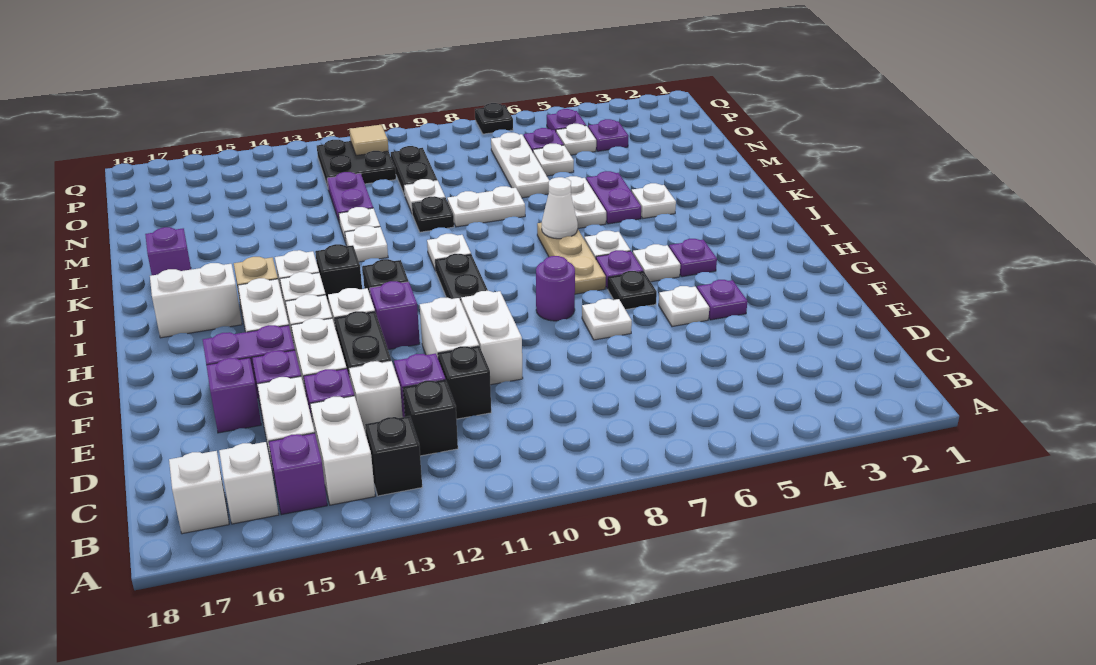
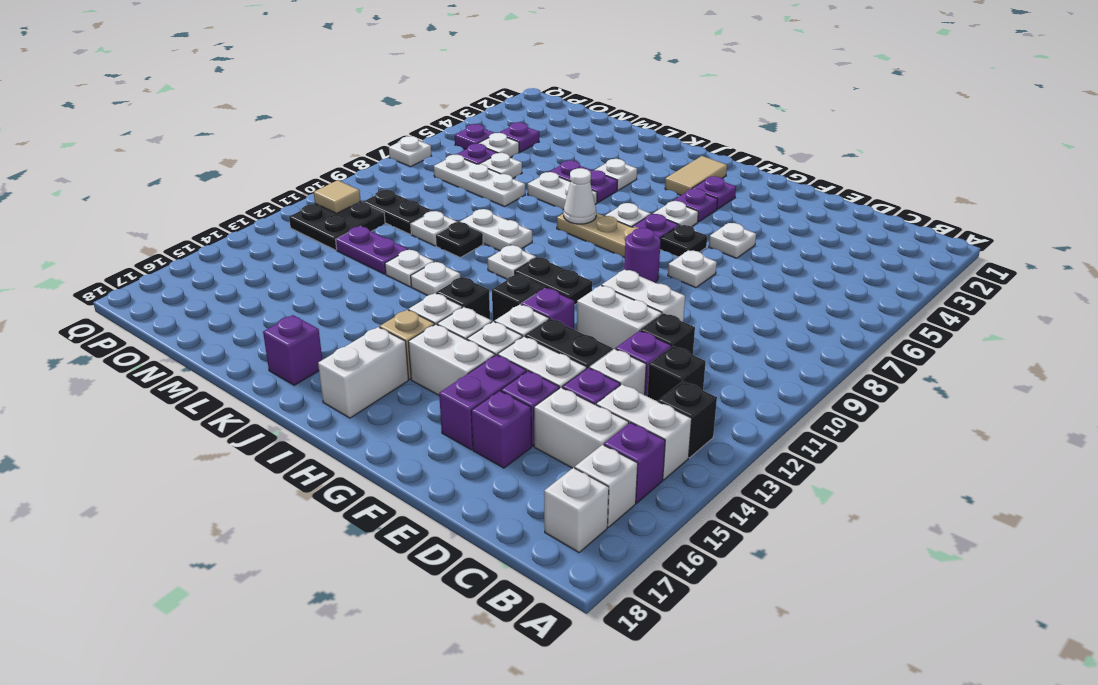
purple 1x1 plate [697,280,748,320] -> purple 1x1 plate moved to [693,176,736,209]
none -> tan 1x2 tile [665,156,727,195]
white 1x2 plate [447,186,525,227] -> white 1x2 plate turned to [460,209,532,251]
black 1x1 plate [475,103,513,134] -> white 1x1 plate [389,136,431,167]

